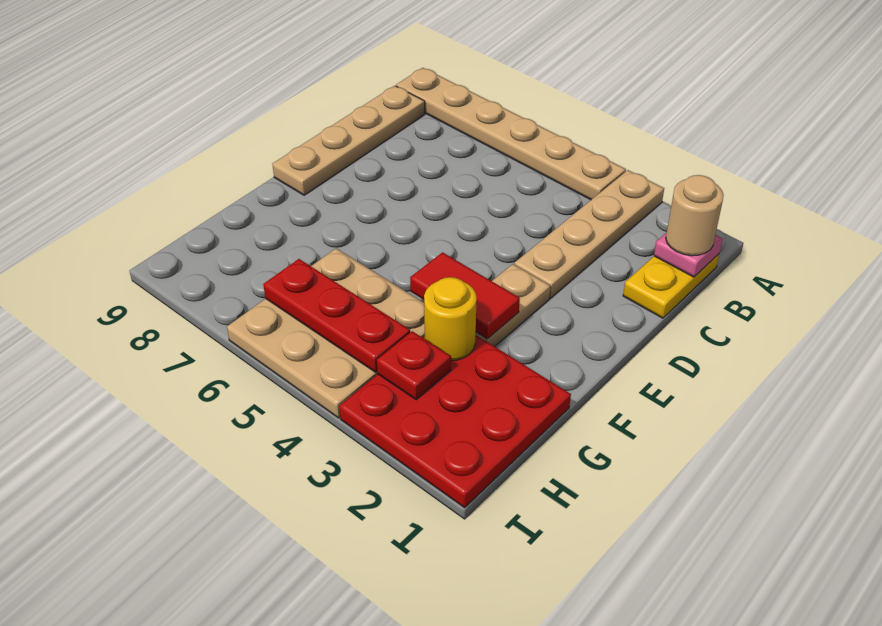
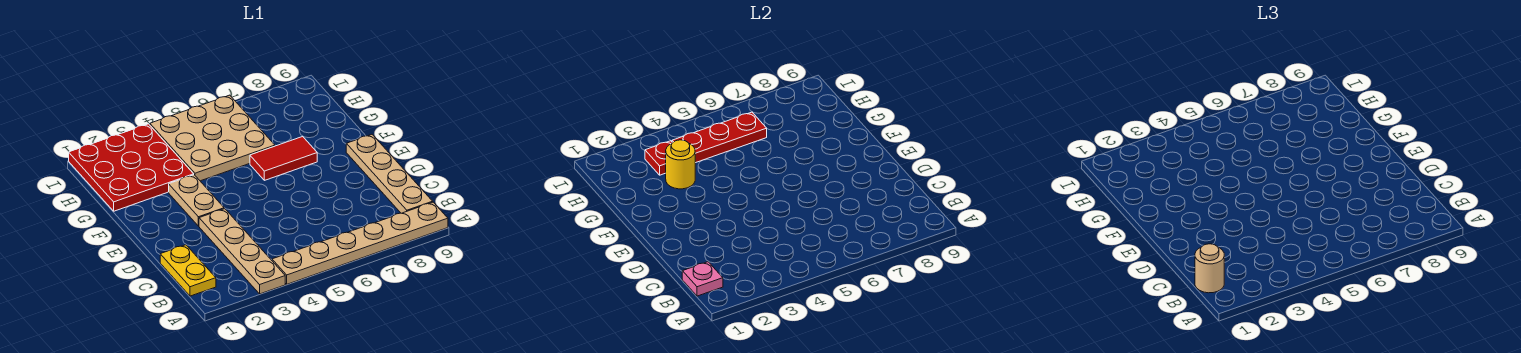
red 1x2 tile [410,252,520,339] -> red 1x2 tile moved to [250,137,317,180]

